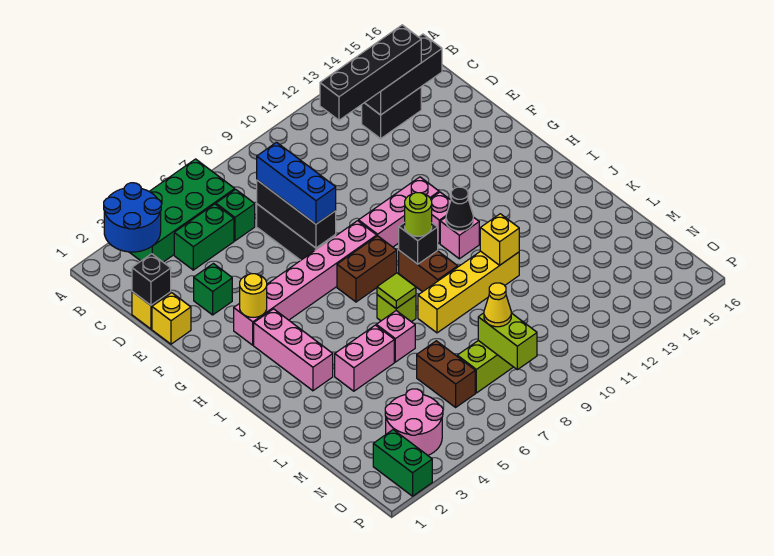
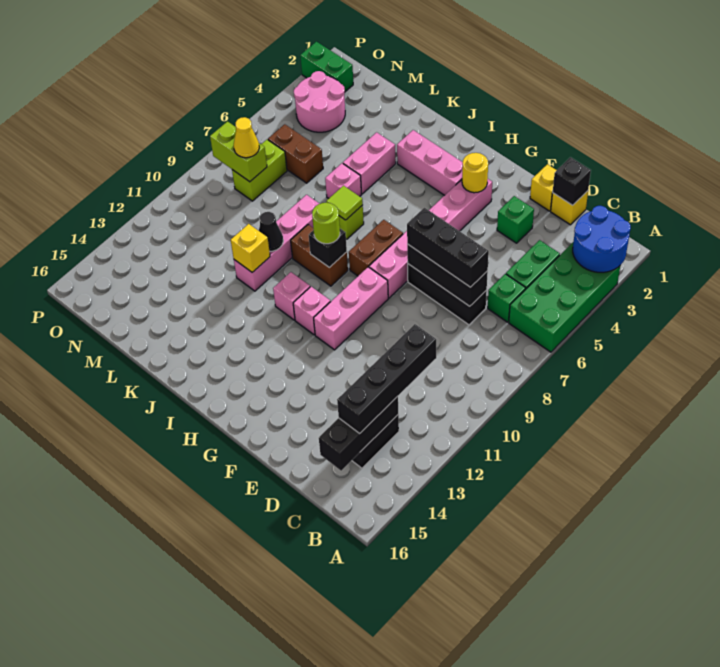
blue 1x3 brick [257,142,336,224] -> black 1x3 brick [407,208,489,287]
black 1x1 cone [446,187,473,231] -> black 1x1 cone moved to [259,212,283,251]
yellow 1x4 brick [418,251,519,333] -> pink 1x4 brick [234,195,319,291]

